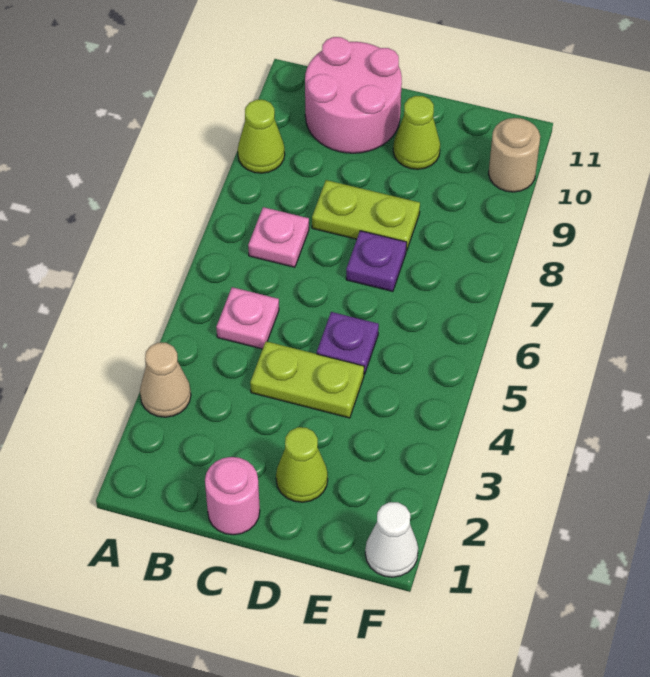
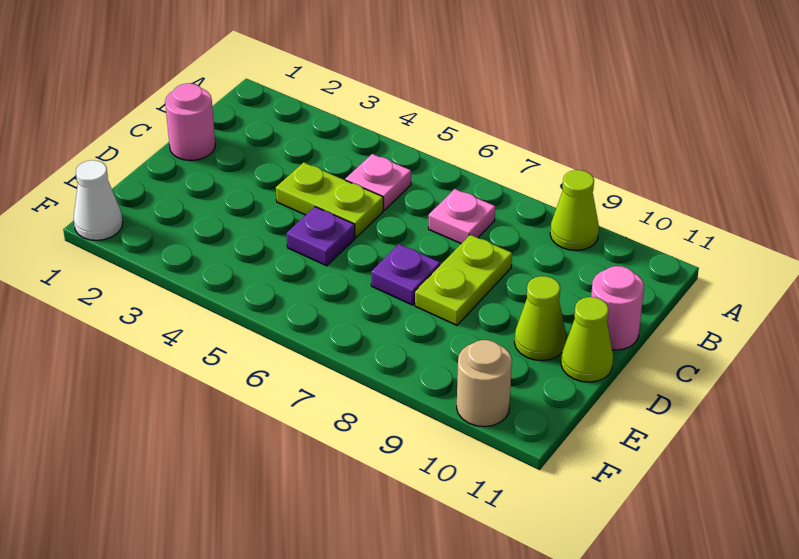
tan 1x1 cone [140,343,191,417] -> none
pink 2x2 round brick [305,37,402,153] -> pink 1x1 round brick [591,266,644,350]
lime 1x2 plate [250,341,364,418] -> lime 1x2 plate turned to [276,162,383,237]
lime 1x1 cone [276,427,328,502] -> lime 1x1 cone moved to [561,297,613,382]

